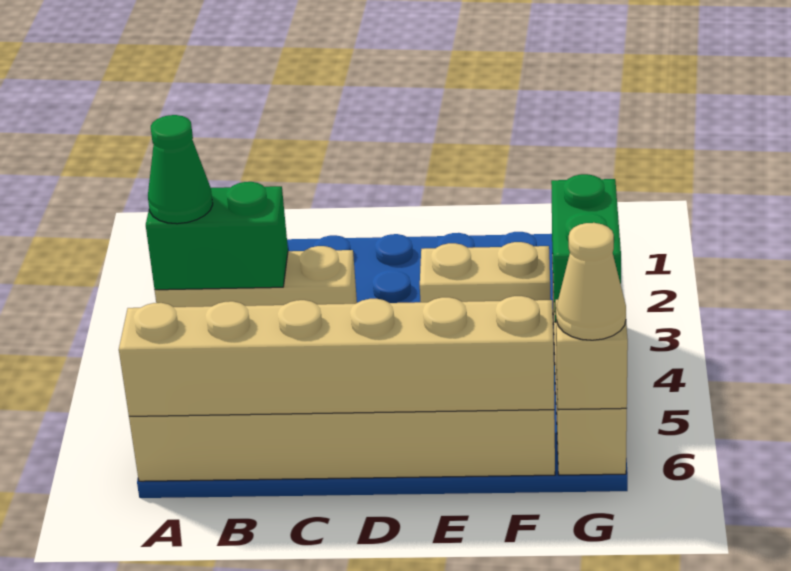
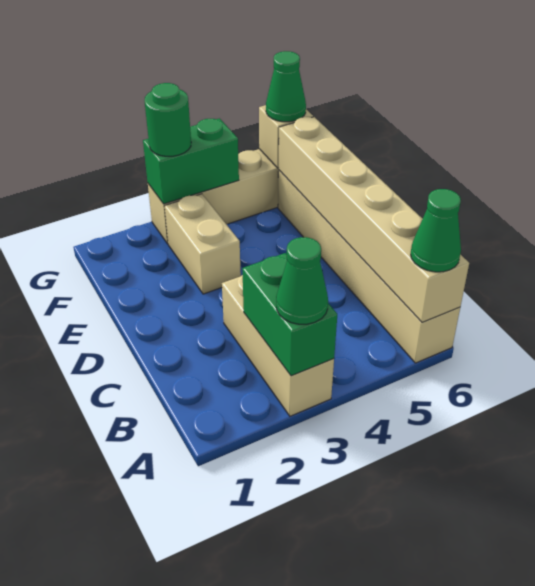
none -> green 1x1 cone [411,189,461,272]
none -> green 1x1 round brick [144,83,191,156]
tan 1x1 cone [556,223,626,340] -> green 1x1 cone [266,51,306,122]

